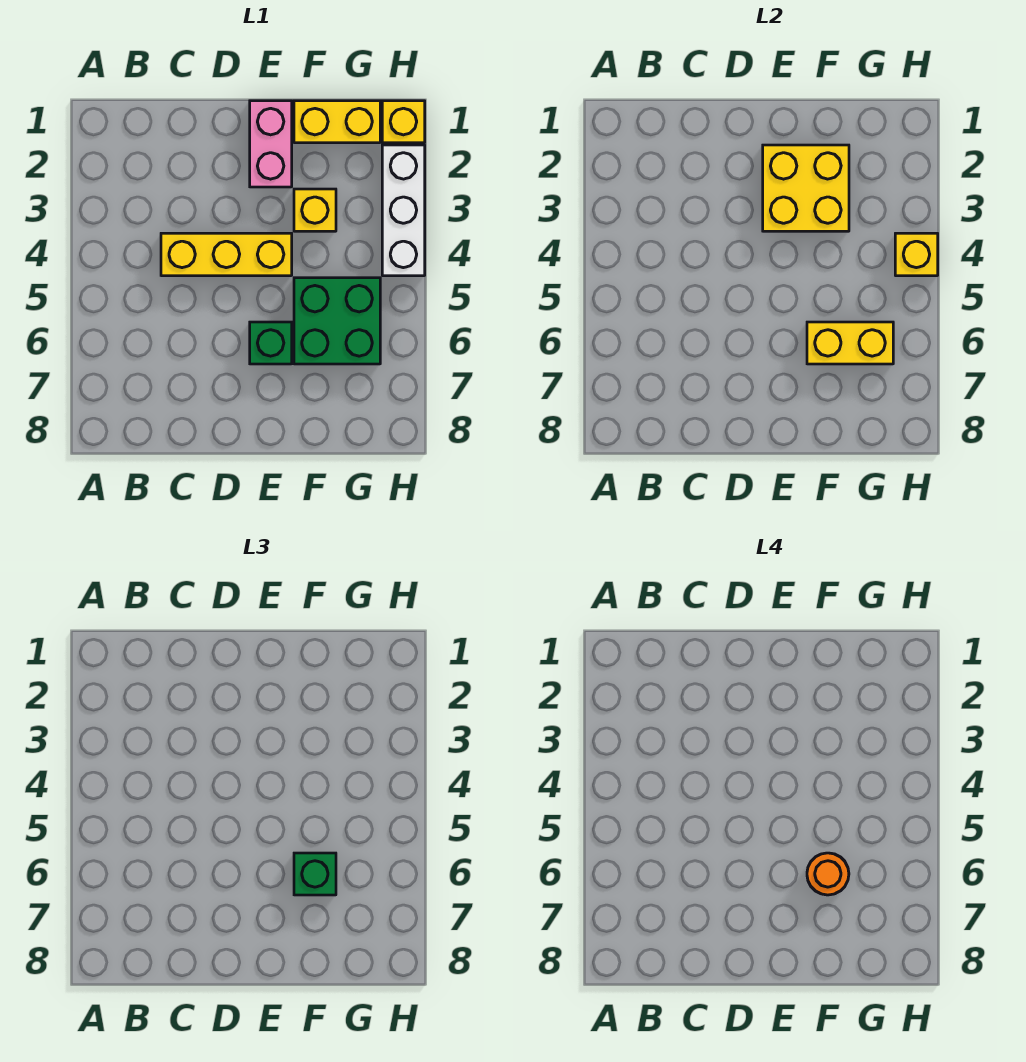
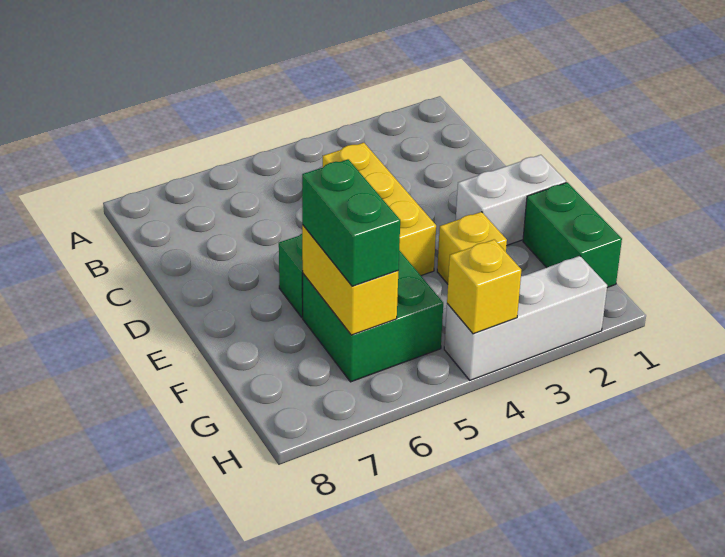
pink 1x2 brick [250,101,292,187] -> white 1x2 brick [456,155,566,246]
yellow 2x2 brick [763,145,849,231] -> none
yellow 1x2 brick [294,101,380,143] -> green 1x2 brick [523,182,622,288]
green 1x1 brick [294,853,336,895] -> green 1x2 brick [302,159,400,286]
orange 1x1 round brick [807,853,849,895] -> none
yellow 1x1 brick [382,101,425,143] -> none

